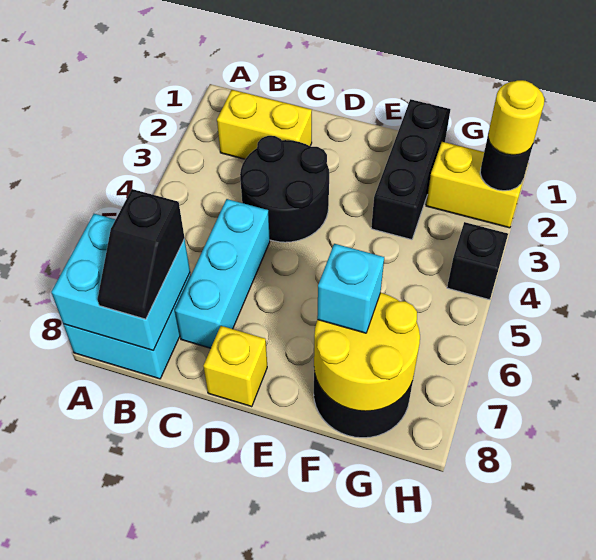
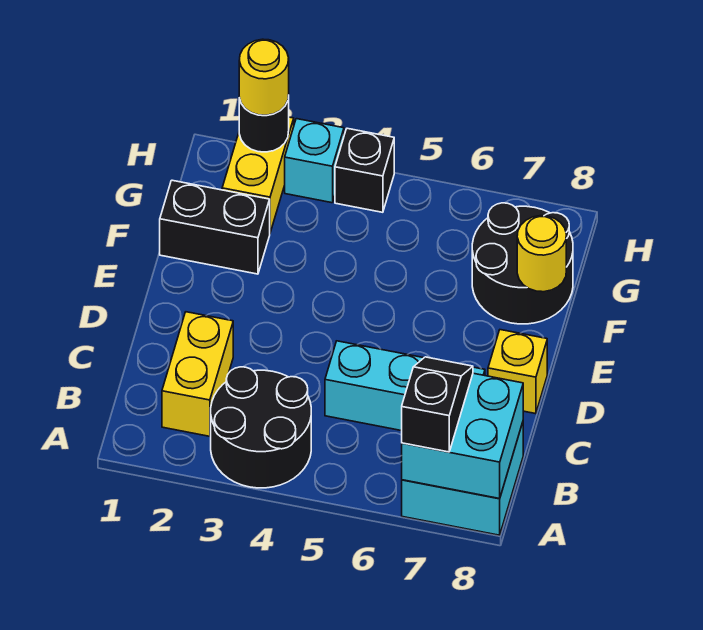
black 1x2 slope [97,189,185,319] -> black 1x2 slope turned to [402,357,473,452]
black 2x2 round brick [240,136,329,242] -> black 2x2 round brick moved to [211,367,311,488]
black 1x3 brick [371,99,450,240] -> black 1x2 brick [160,180,270,274]
yellow 2x2 round brick [314,293,420,411] -> yellow 1x1 round brick [517,216,566,292]
cyan 1x1 brick [317,244,384,333] -> cyan 1x1 brick moved to [285,119,344,203]

